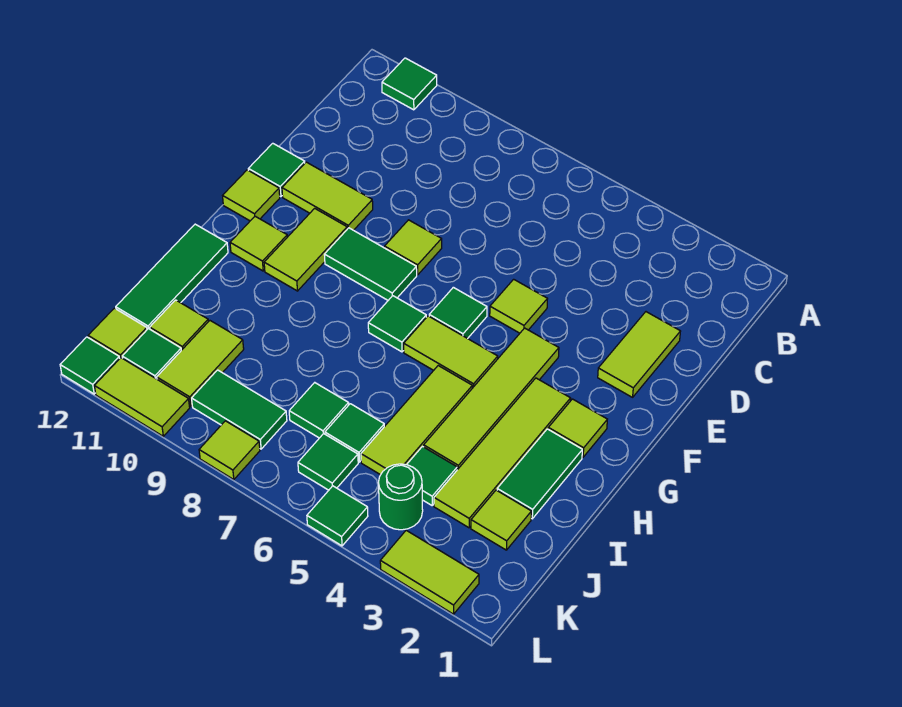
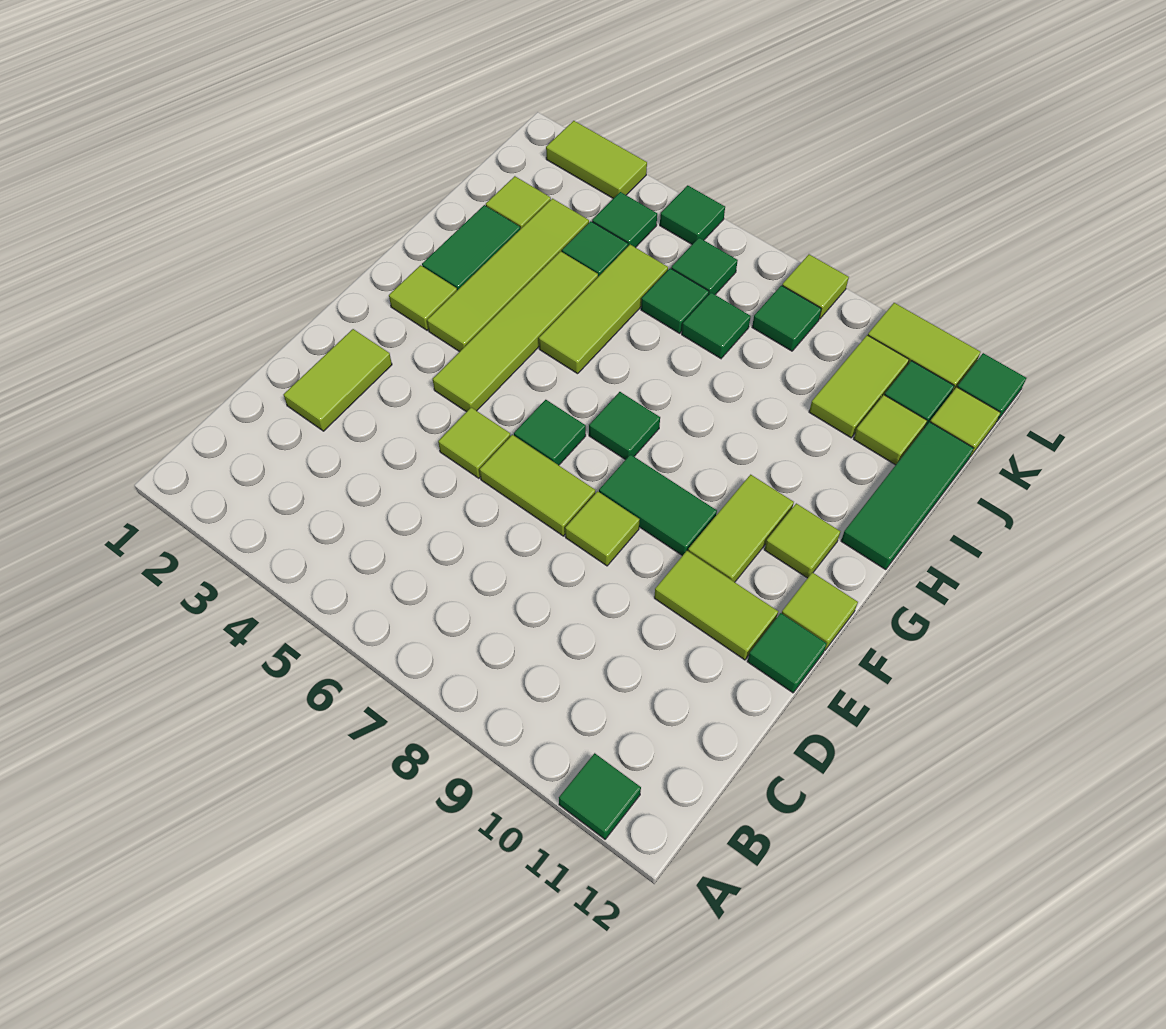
lime 1x2 tile [404,316,498,388] -> lime 1x2 tile moved to [480,435,595,536]
green 1x1 round brick [378,464,423,530] -> green 1x1 tile [592,192,657,248]
green 1x2 tile [192,370,287,449] -> green 1x1 tile [752,285,821,351]

